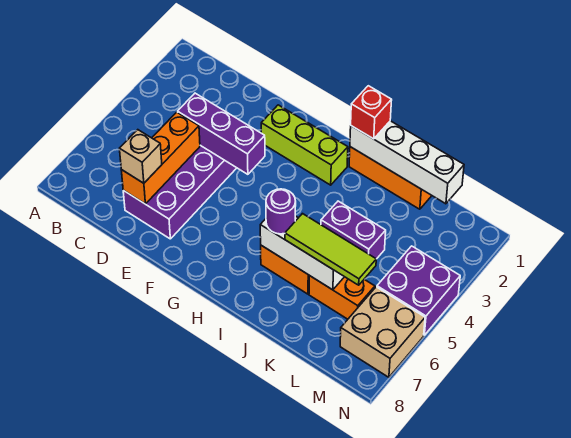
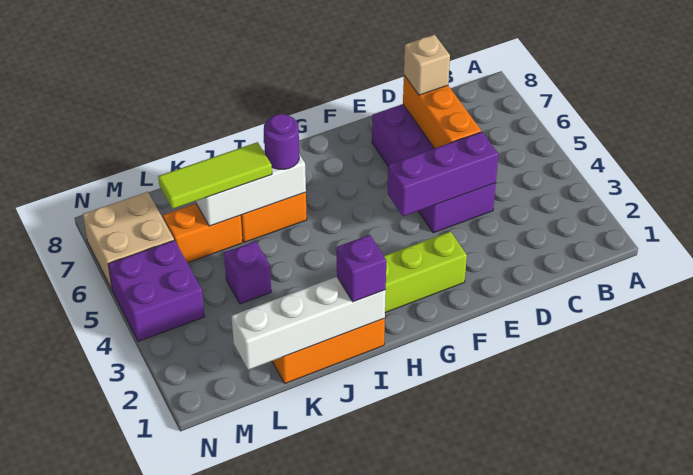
red 1x1 brick [351,86,392,139] -> purple 1x1 brick [337,235,386,302]
purple 1x2 brick [321,201,386,259] -> purple 1x1 brick [224,241,271,304]

